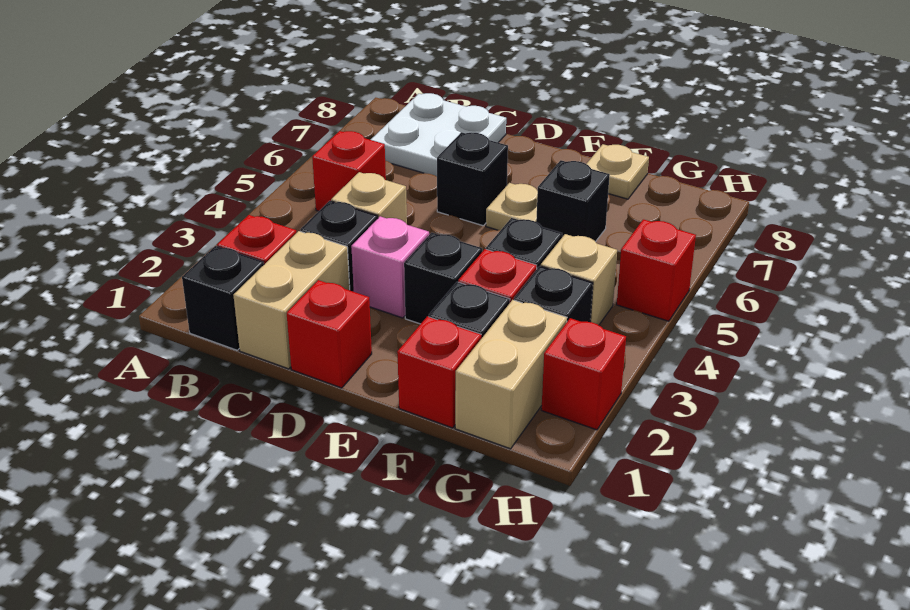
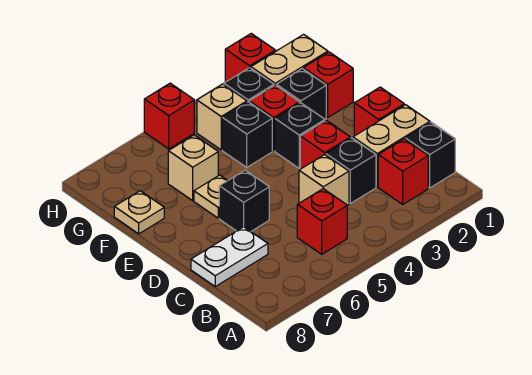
white 2x2 plate [371,93,506,177] -> white 1x2 plate [191,227,268,286]
pink 1x1 brick [351,216,429,318] -> red 1x1 brick [300,120,350,169]
black 1x1 brick [536,160,610,242] -> tan 1x1 brick [168,135,218,201]

